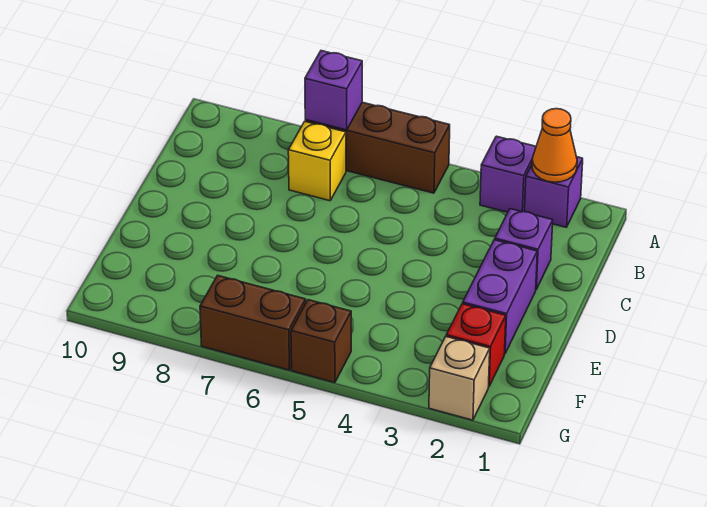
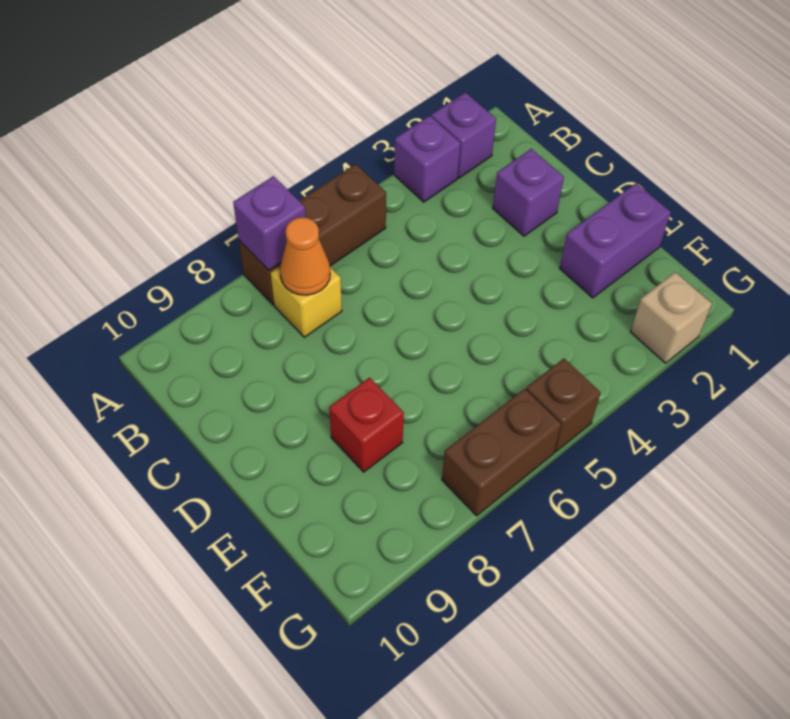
orange 1x1 cone [532,109,577,182] -> orange 1x1 cone moved to [280,217,330,295]
purple 1x2 brick [463,240,537,354] -> purple 1x2 brick turned to [560,183,671,298]
red 1x1 brick [446,304,506,386] -> red 1x1 brick moved to [329,378,404,472]

